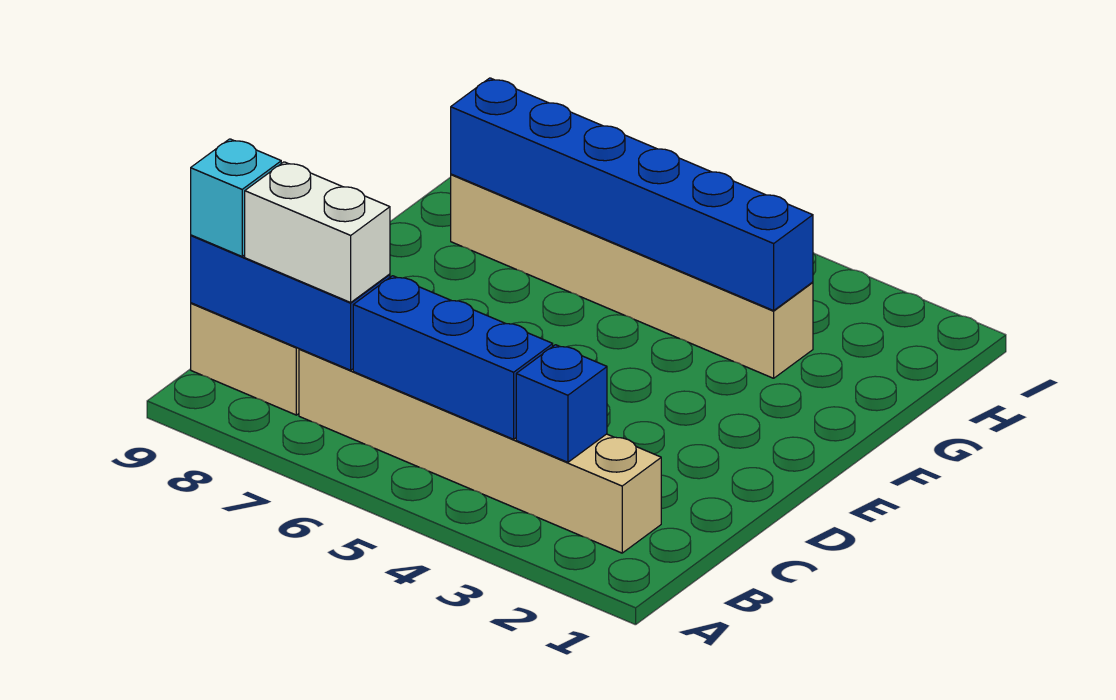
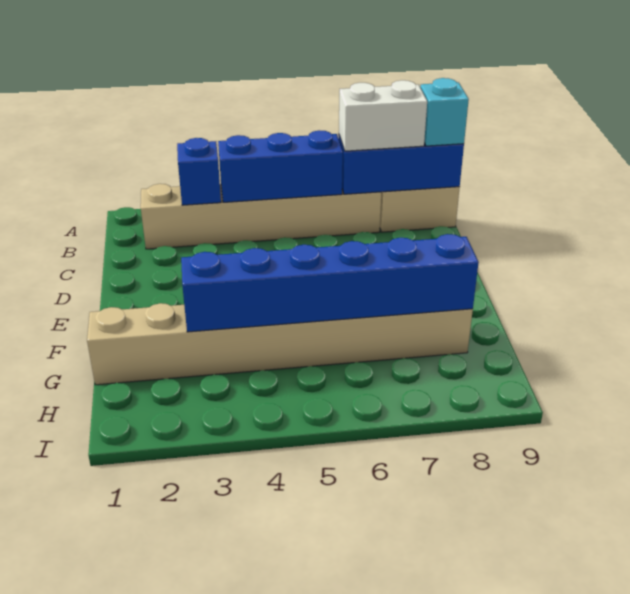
tan 1x6 brick [451,174,813,378] -> tan 1x8 brick [87,303,473,385]

